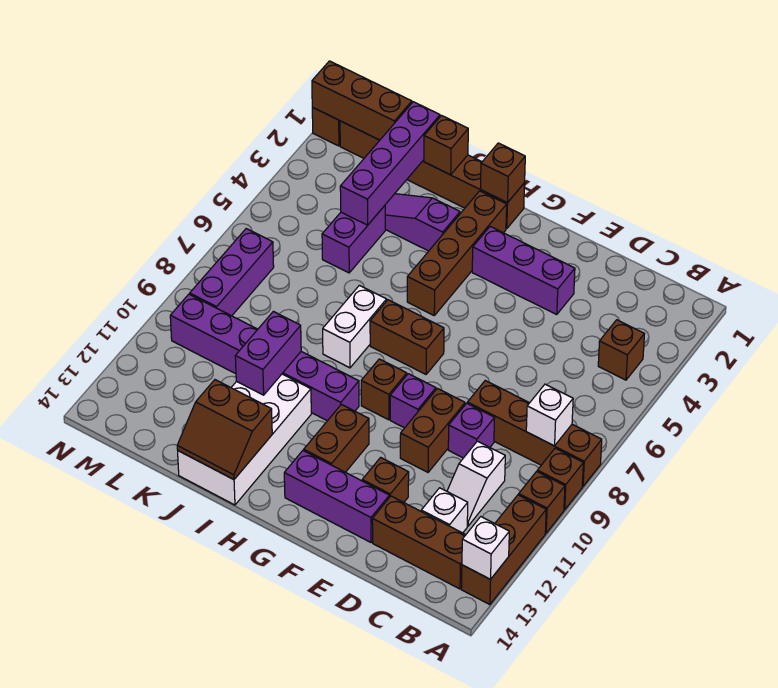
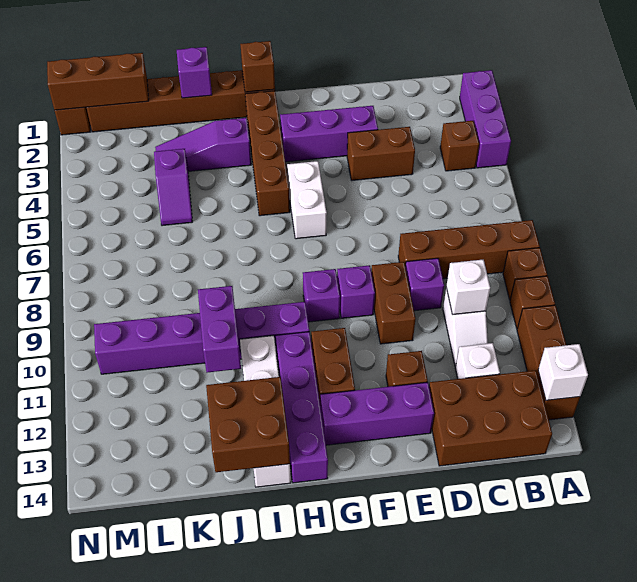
white 1x1 brick [526,384,573,446] -> white 1x1 brick moved to [446,260,490,315]
brown 1x3 brick [372,496,465,589] -> brown 2x3 brick [429,370,552,466]
brown 1x2 brick [370,300,444,374] -> brown 1x2 brick moved to [347,127,415,180]
brown 1x1 brick [361,359,407,420] -> purple 1x1 brick [303,269,340,322]
white 1x2 brick [323,285,387,368] -> white 1x2 brick moved to [287,161,327,239]
white 2x4 brick [178,374,311,505] -> white 1x4 brick [240,336,291,487]
brown 2x2 slope [177,380,272,480] -> brown 2x2 brick [206,377,290,472]
brown 1x1 brick [424,116,468,175] -> purple 1x1 brick [177,47,212,98]
purple 1x4 brick [340,102,440,225] -> purple 1x4 brick moved to [276,332,328,483]
purple 1x2 brick [322,206,385,273] -> purple 1x2 slope [154,149,193,226]
purple 1x3 brick [190,229,274,316] -> purple 1x3 brick moved to [460,70,511,168]

